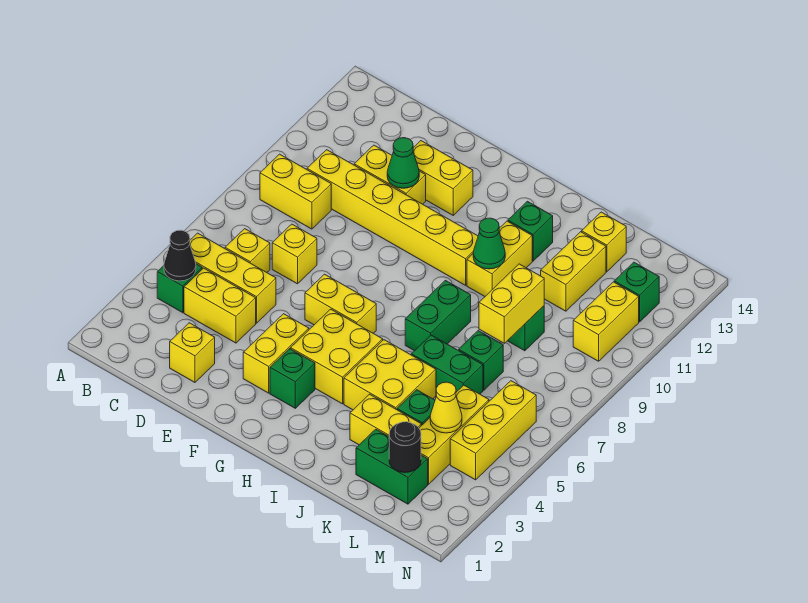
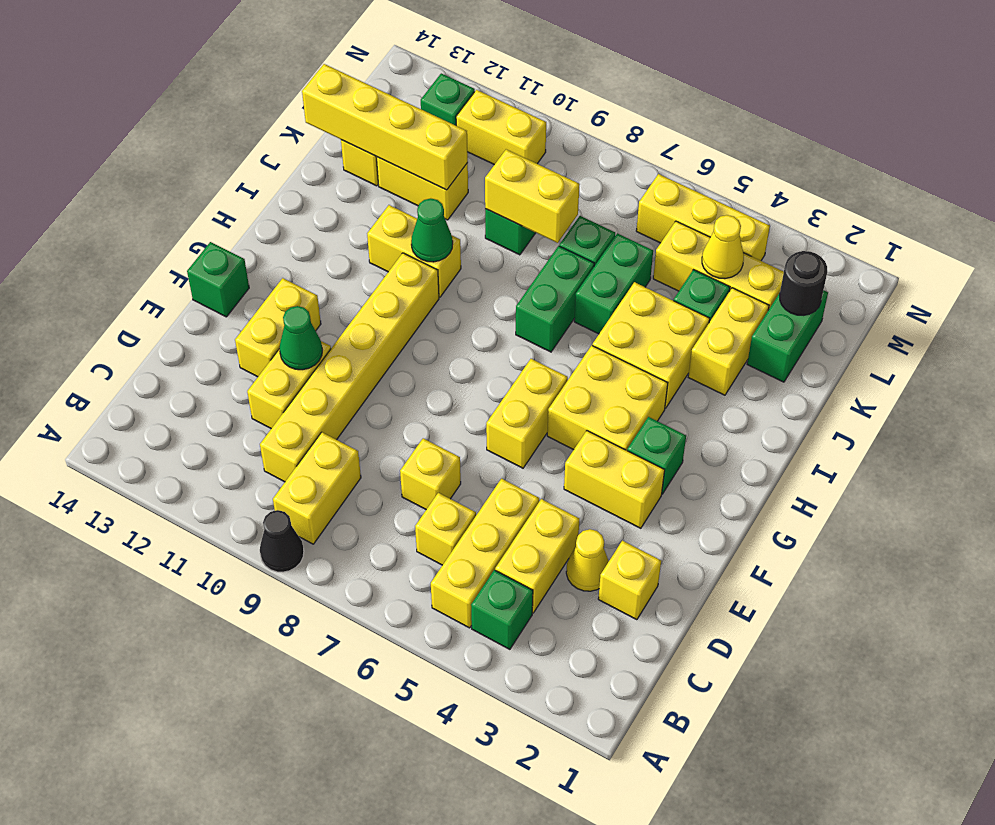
black 1x1 cone [164,230,196,281] -> black 1x1 cone moved to [260,510,304,572]
none -> yellow 1x1 cone [566,529,609,591]
green 1x2 brick [405,280,471,351] -> green 1x2 brick turned to [516,246,594,352]
green 1x1 brick [508,201,553,261] -> green 1x1 brick moved to [187,242,249,317]
none -> yellow 1x4 brick [302,64,468,190]

